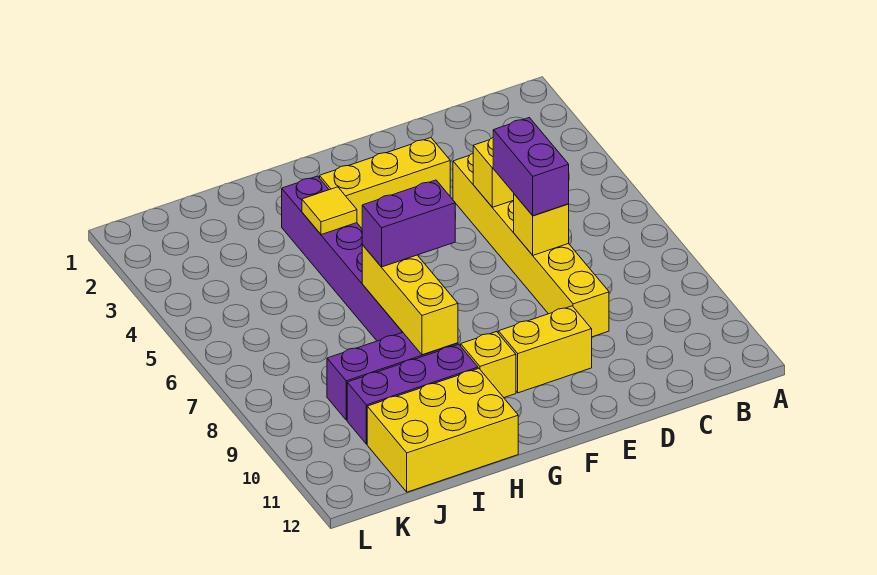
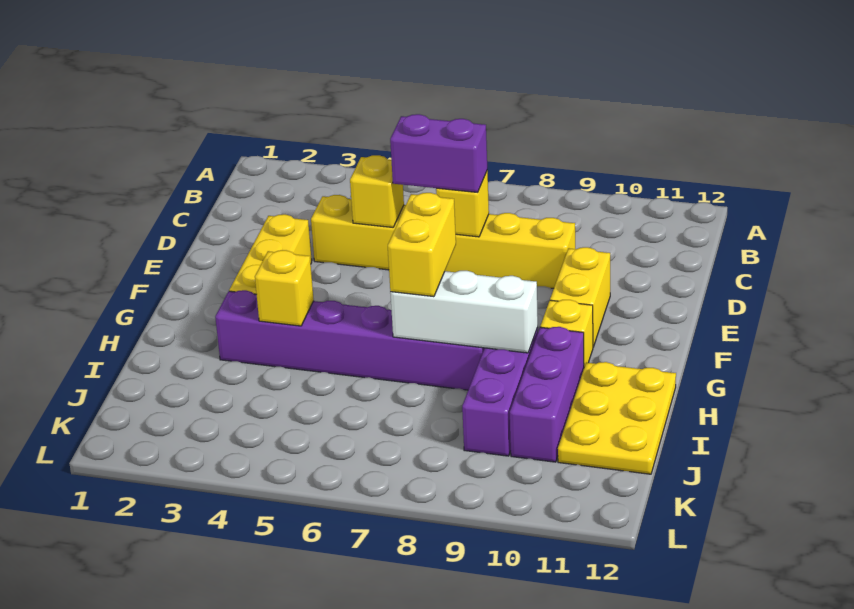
purple 1x2 brick [362,180,455,267] -> yellow 1x2 brick [388,193,456,297]
yellow 1x1 tile [302,187,357,235] -> yellow 1x1 brick [255,250,314,326]
yellow 1x3 brick [362,245,458,355] -> white 1x3 brick [390,271,538,353]
yellow 2x3 brick [367,368,518,492] -> yellow 2x3 plate [558,362,676,474]

